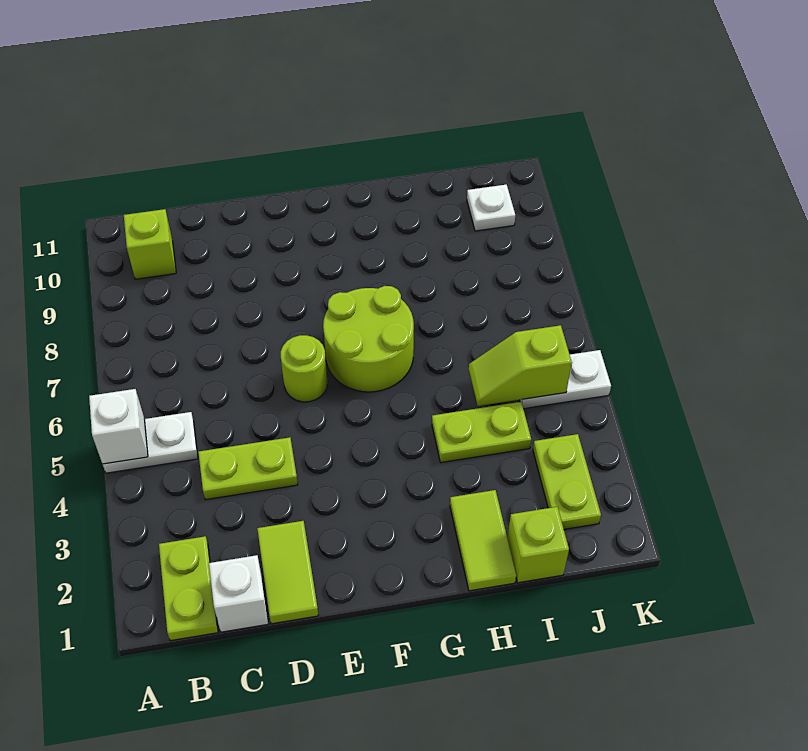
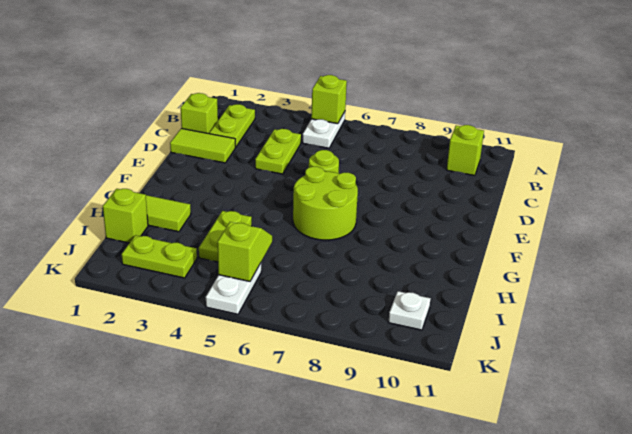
white 1x1 brick [89,389,148,464] -> lime 1x1 brick [311,75,347,124]
lime 1x2 plate [159,536,218,641] -> lime 1x2 plate turned to [209,104,255,147]
white 1x1 brick [209,555,268,632] -> lime 1x1 brick [181,93,218,134]

